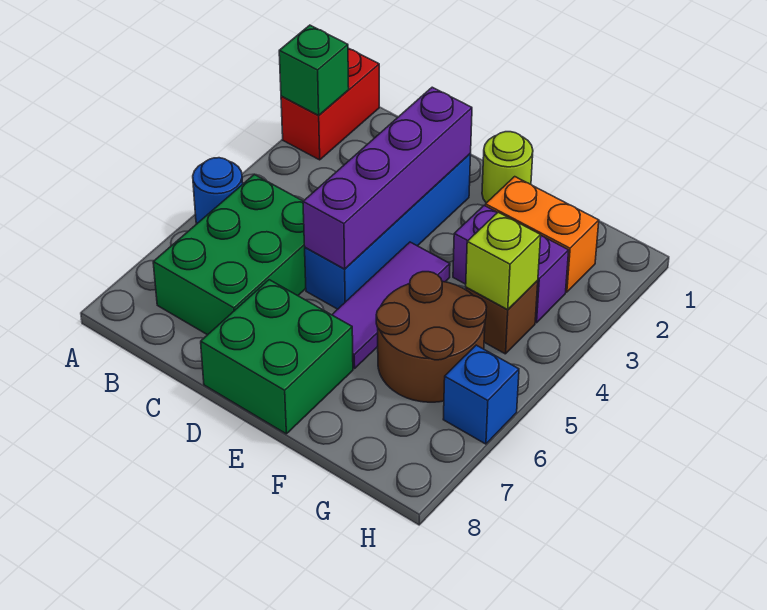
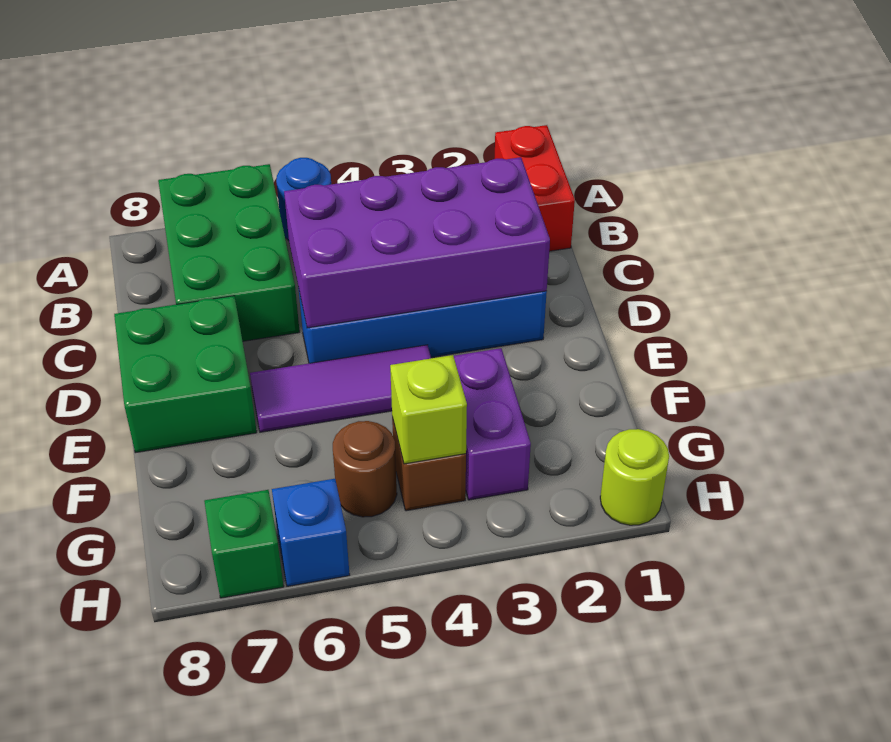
red 1x2 brick [281,48,379,160] -> red 1x2 brick turned to [494,125,575,251]
green 1x1 brick [279,25,349,115] -> green 1x1 brick moved to [204,490,284,598]
green 2x3 brick [153,174,306,335] -> green 2x3 brick turned to [158,164,300,341]
purple 1x4 brick [303,87,472,269] -> purple 2x4 brick [284,157,550,328]
lime 1x1 round brick [482,132,533,203] -> lime 1x1 round brick moved to [600,429,669,525]
orange 1x2 brick [485,177,599,292] -> none
brown 2x2 round brick [376,272,486,402] -> brown 1x1 round brick [333,421,397,517]

